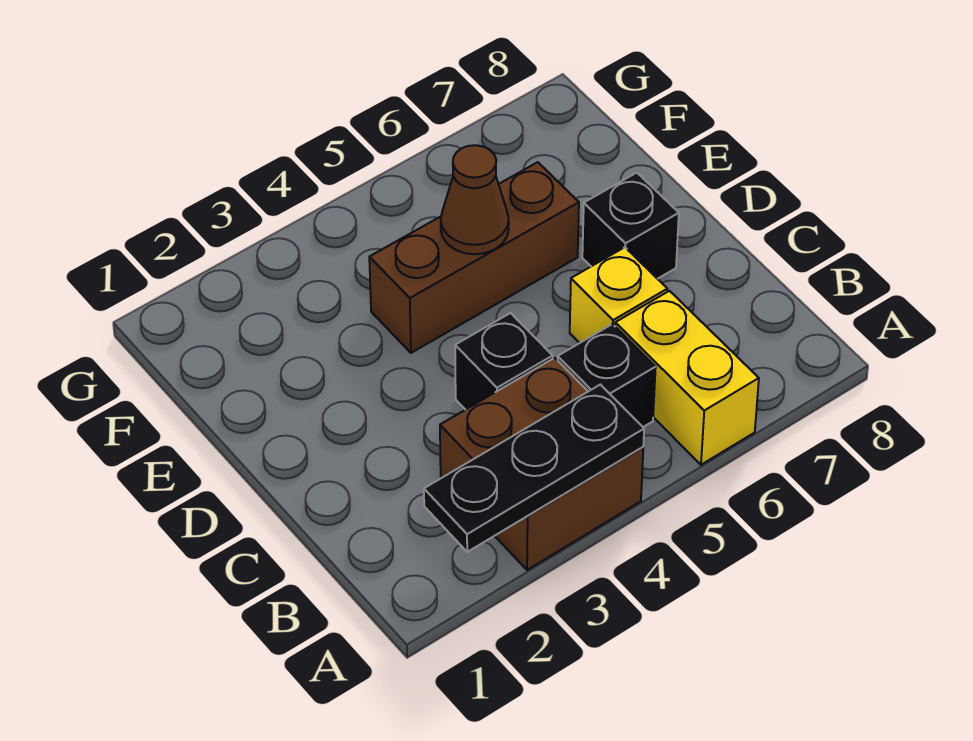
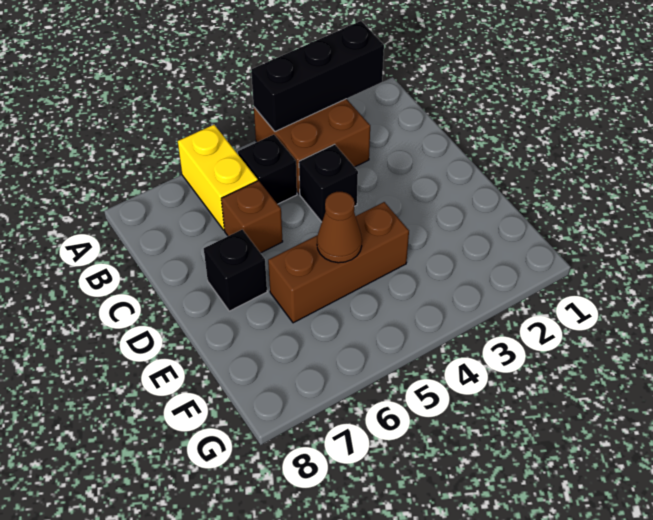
black 1x3 plate [424,385,644,552] -> black 1x3 brick [251,21,384,131]
yellow 1x1 brick [570,247,667,343] -> brown 1x1 brick [221,181,283,253]

